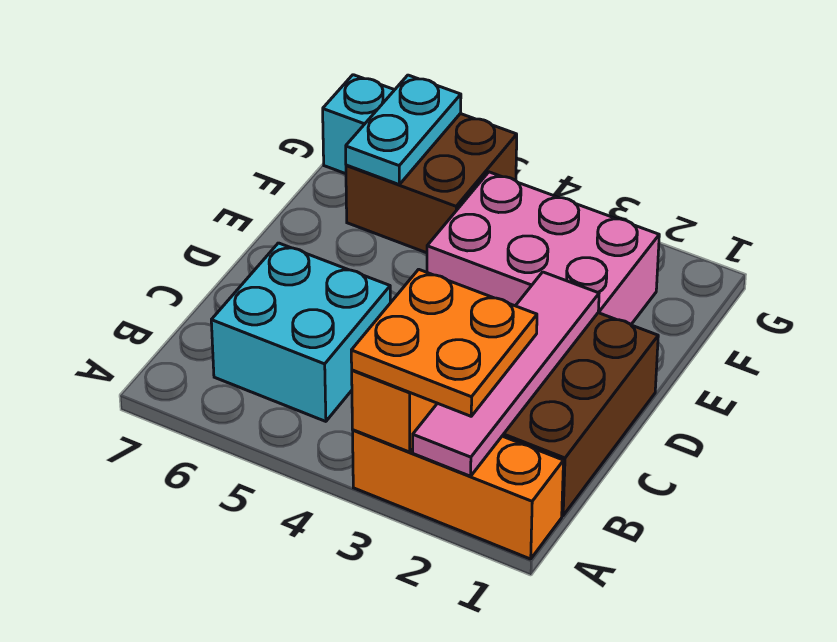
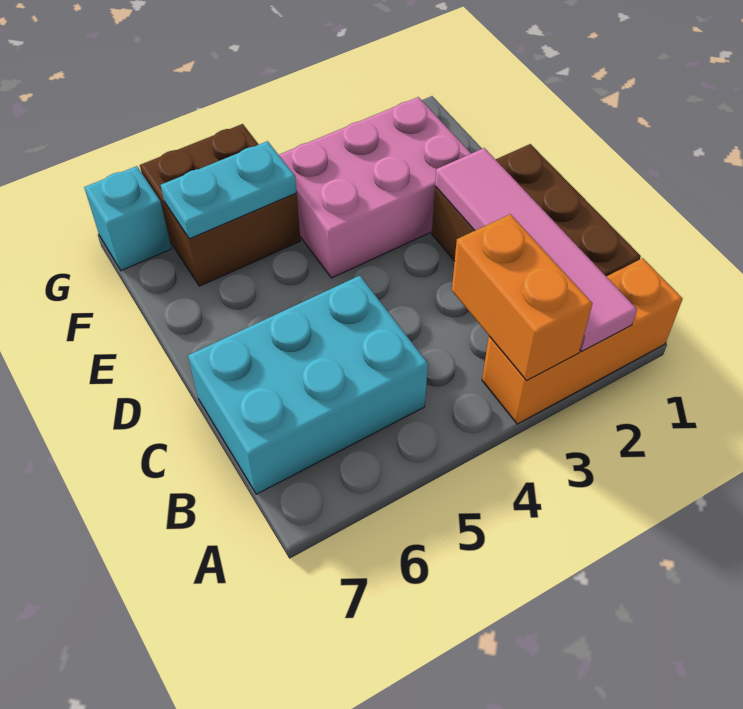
orange 2x2 plate [351,269,537,416] -> none
cyan 2x2 brick [211,243,390,421] -> cyan 2x3 brick [188,276,428,494]
cyan 1x2 plate [346,75,461,184] -> cyan 1x2 plate turned to [161,141,297,239]

